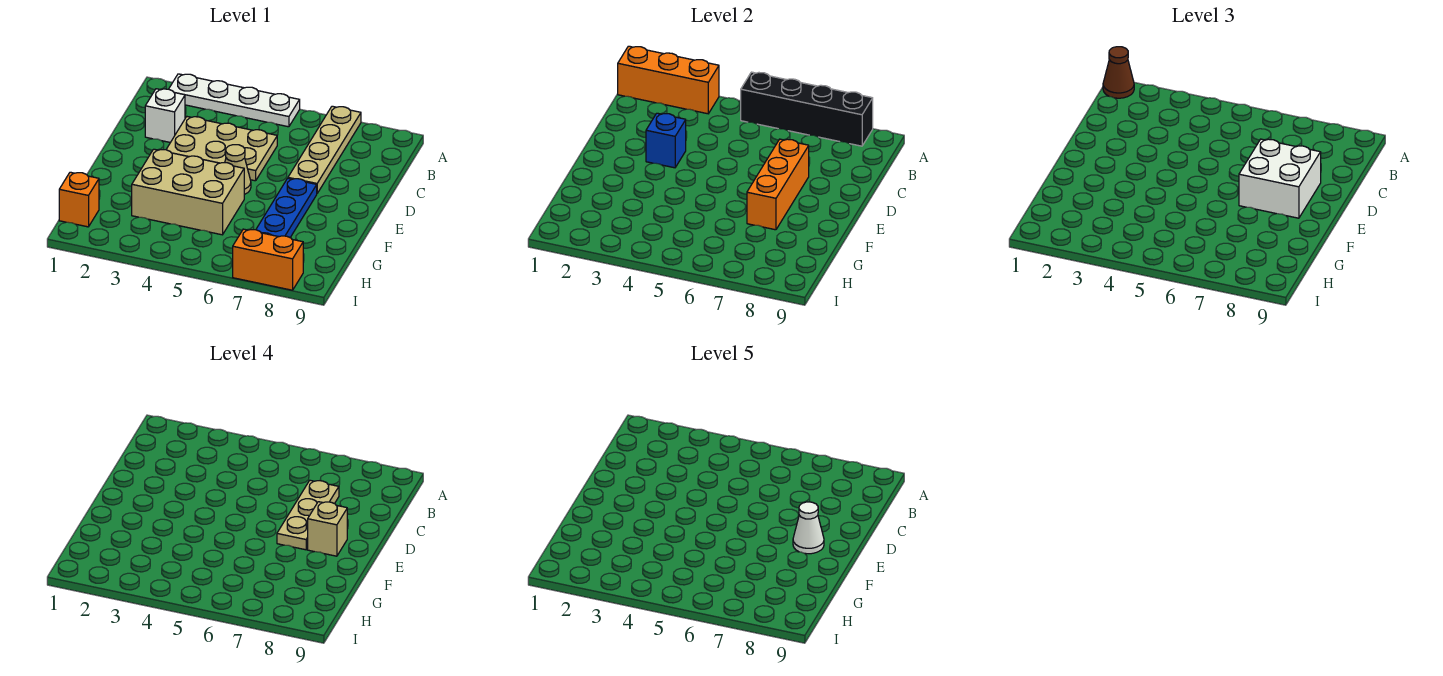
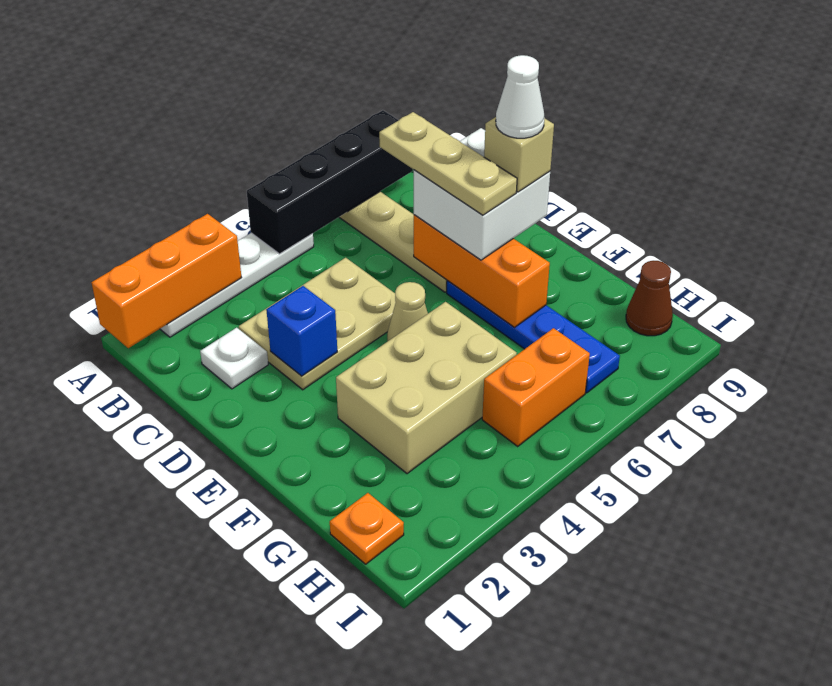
brown 1x1 cone [1103,47,1134,98] -> brown 1x1 cone moved to [626,261,673,336]
white 1x1 brick [145,89,185,142] -> white 1x1 plate [200,328,268,389]
orange 1x1 brick [59,172,99,227] -> orange 1x1 plate [330,493,404,564]
orange 1x2 brick [233,229,303,290] -> orange 1x2 brick moved to [482,328,590,446]

